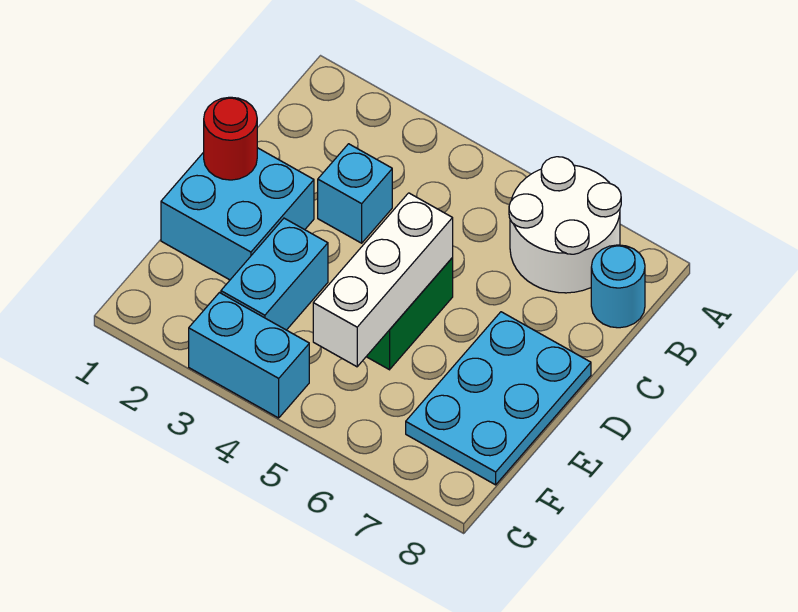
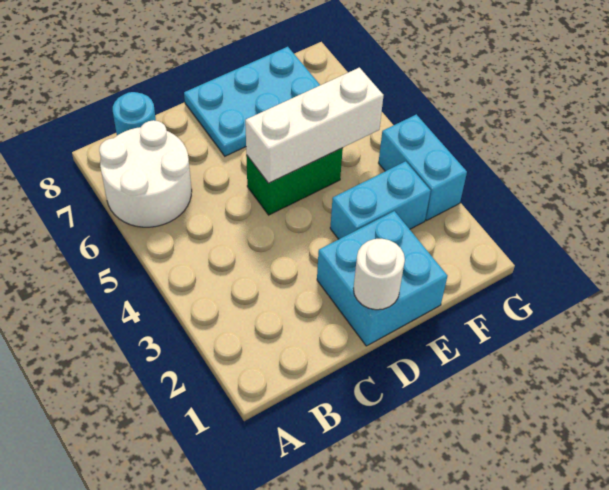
cyan 1x1 brick [318,144,392,243] -> none
red 1x1 round brick [204,97,257,180] -> white 1x1 round brick [353,239,405,310]

